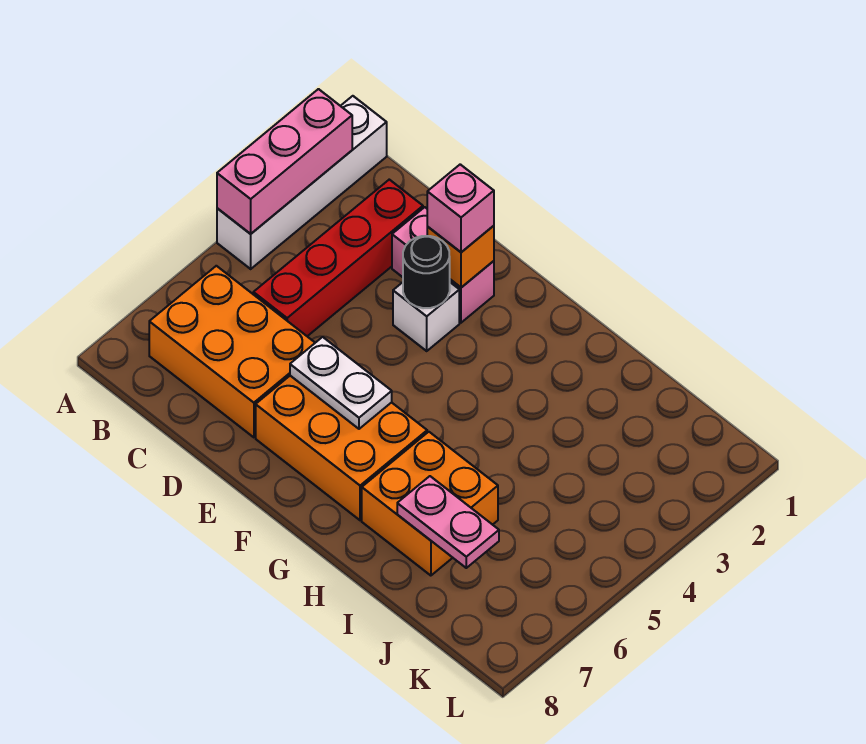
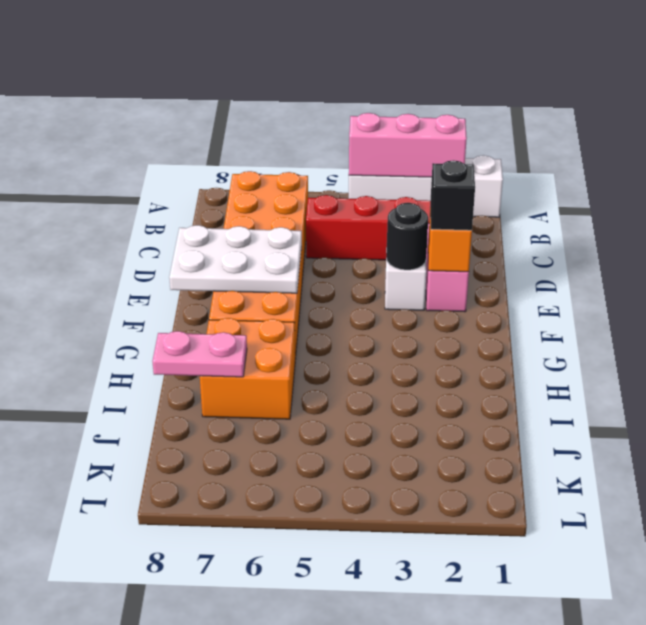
pink 1x1 brick [427,164,494,252] -> black 1x1 brick [430,160,475,230]
white 1x2 plate [290,337,392,429] -> white 2x3 plate [169,225,302,293]
pink 1x2 plate [397,476,499,568] -> pink 1x2 plate turned to [152,331,247,377]

